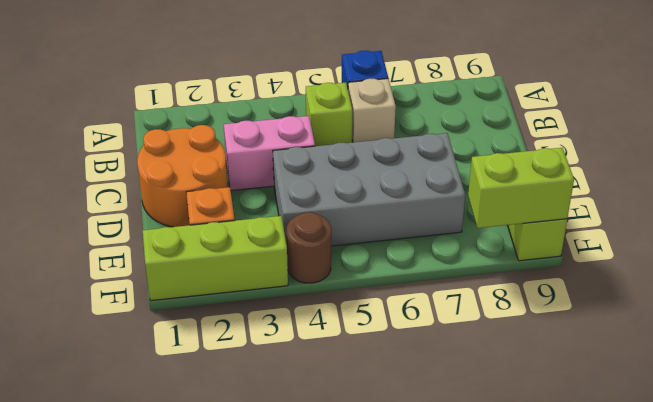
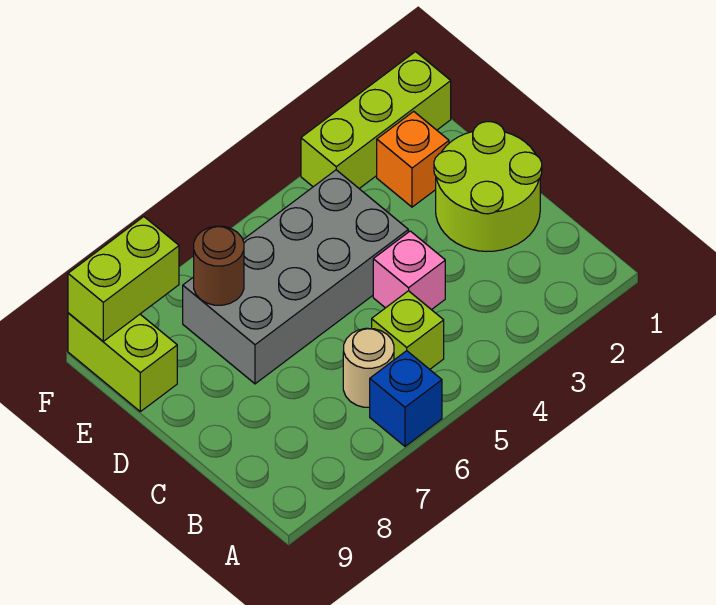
tan 1x1 brick [348,79,396,142] -> tan 1x1 round brick [343,328,394,408]
orange 2x2 round brick [137,125,228,227] -> lime 2x2 round brick [434,122,542,251]
pink 1x2 brick [224,116,315,191] -> pink 1x1 brick [373,231,445,310]
brown 1x1 round brick [286,212,331,283] -> brown 1x1 round brick moved to [194,226,244,305]

